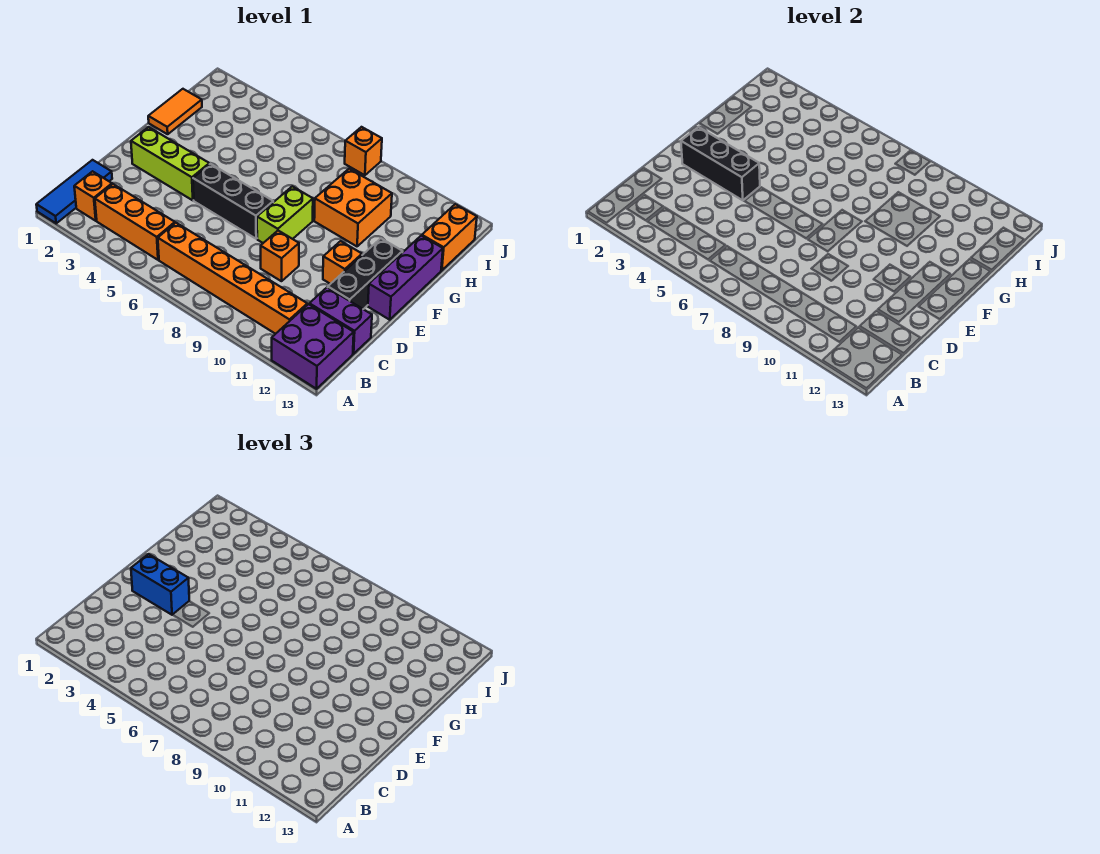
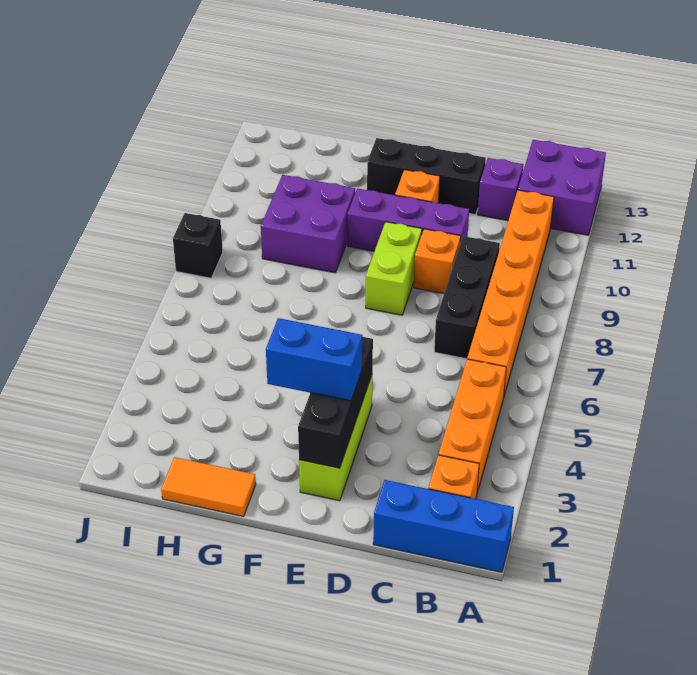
blue 1x3 tile [36,160,112,223] -> blue 1x3 brick [373,480,514,572]
purple 1x2 brick [309,288,372,354] -> purple 1x1 brick [478,158,523,221]
blue 1x2 brick [131,554,189,615] -> blue 1x2 brick turned to [266,318,362,401]
black 1x3 brick [193,164,273,239] -> black 1x3 brick moved to [434,236,500,359]
lime 1x2 brick [257,186,313,243] -> lime 1x2 brick turned to [366,222,422,315]
purple 1x3 brick [368,236,443,320] -> purple 1x3 brick moved to [348,188,469,251]
orange 2x2 brick [314,169,392,246] -> purple 2x2 brick [261,175,355,273]
orange 1x2 brick [422,204,477,270] -> none
orange 1x1 brick [345,127,382,175] -> black 1x1 brick [173,213,223,278]

